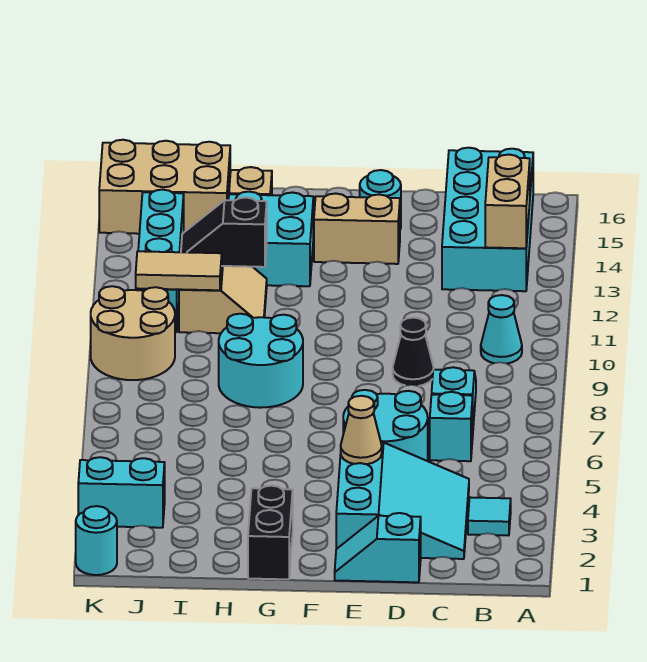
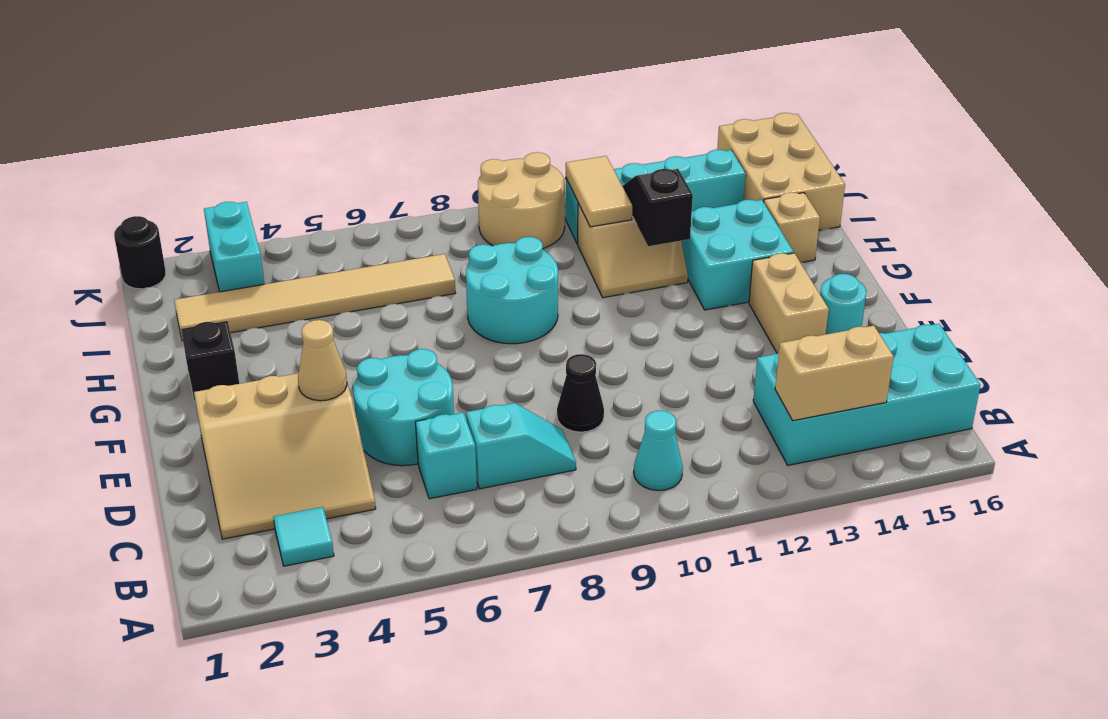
cyan 3x3 slope [336,442,469,559] -> tan 3x3 slope [194,373,376,539]
cyan 1x2 slope [335,513,421,582] -> none
black 1x2 brick [248,486,293,579] -> black 1x1 brick [181,321,239,402]
none -> tan 1x6 tile [174,254,455,341]
cyan 1x1 round brick [76,506,117,575] -> black 1x1 round brick [114,216,166,289]

